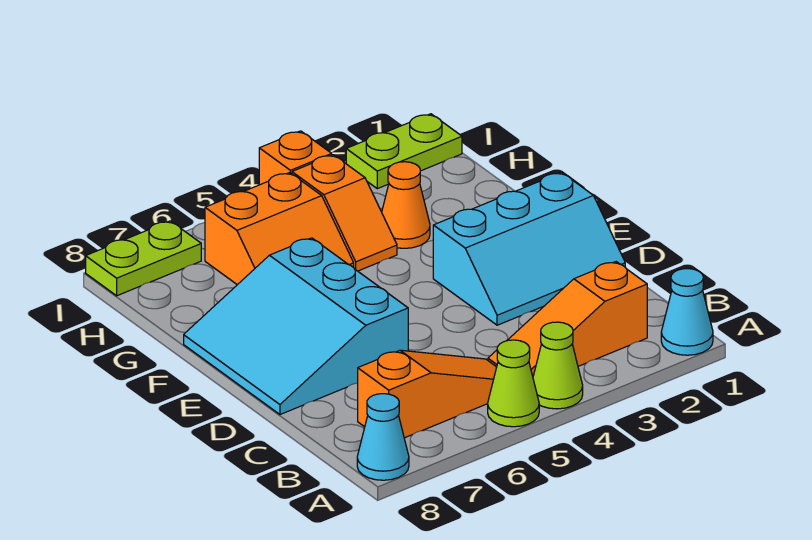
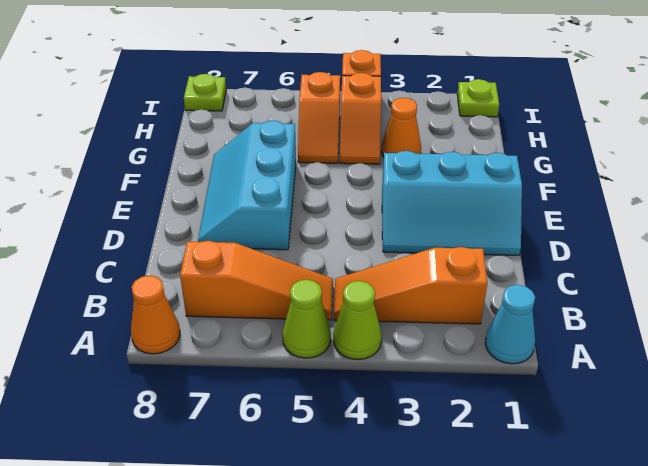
cyan 1x1 cone [357,394,409,480] -> orange 1x1 cone [131,276,180,354]
cyan 3x3 slope [184,238,408,415] -> cyan 2x3 slope [198,121,296,250]
orange 2x2 slope [205,173,354,285] -> orange 1x2 slope [298,72,340,163]
lime 1x2 plate [346,114,462,189] -> lime 1x1 plate [457,79,499,117]
lime 1x2 plate [86,221,201,296] -> lime 1x1 plate [184,74,226,111]

